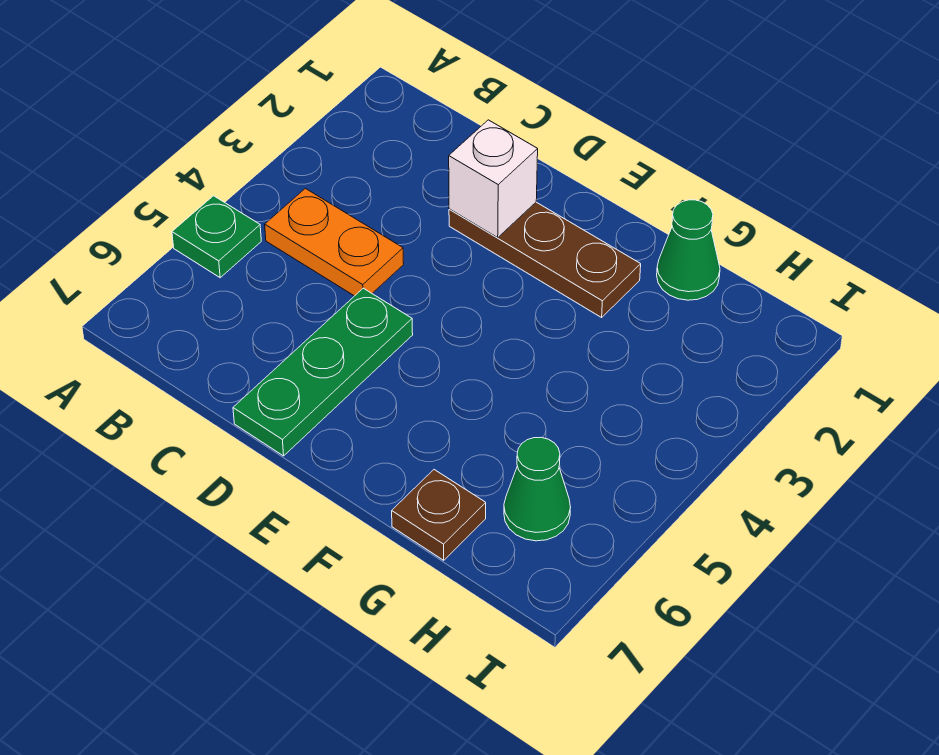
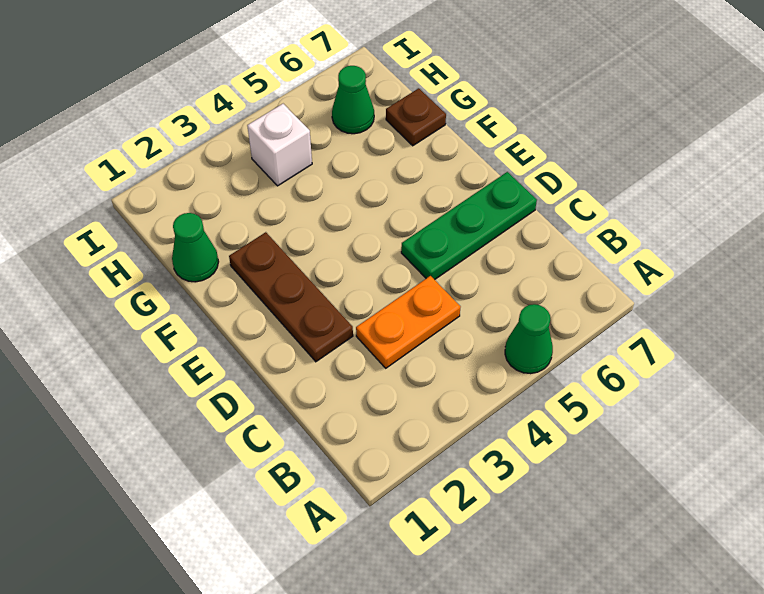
green 1x1 plate [172,196,261,278] -> green 1x1 cone [505,304,553,374]
orange 1x2 plate [265,188,404,296] -> orange 1x2 plate turned to [356,276,460,368]
white 1x1 brick [449,120,538,238] -> white 1x1 brick moved to [247,104,312,186]

